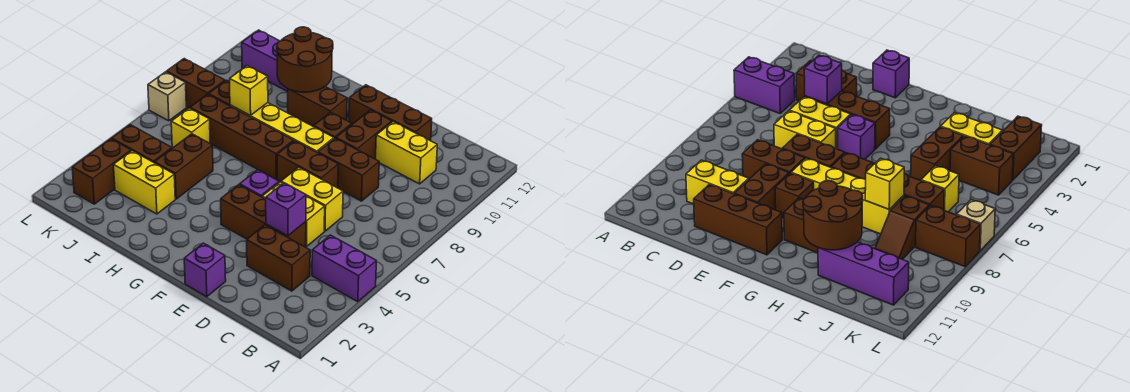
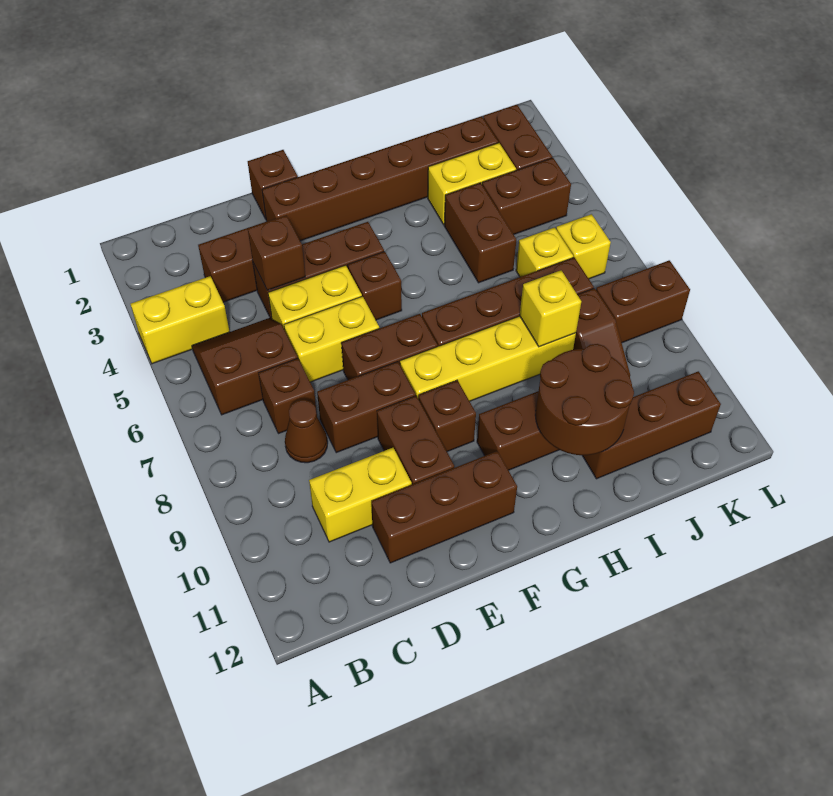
purple 1x2 brick [312,235,376,302] -> yellow 1x2 brick [131,276,229,364]
none -> brown 2x2 slope [192,318,298,415]
none -> brown 1x1 brick [259,358,317,434]
none -> brown 1x1 cone [285,400,328,463]
purple 1x1 brick [266,183,306,236] -> brown 1x1 brick [248,215,305,290]
purple 1x1 brick [184,243,226,297] -> brown 1x1 brick [248,150,298,219]
none -> brown 1x6 brick [262,116,498,241]
purple 1x1 brick [240,170,279,197] -> brown 1x1 brick [348,251,402,320]
purple 1x3 brick [242,30,288,92] -> brown 1x3 brick [582,371,721,479]
none -> yellow 1x1 brick [556,214,611,279]
tan 1x1 brick [148,72,186,121] -> none

